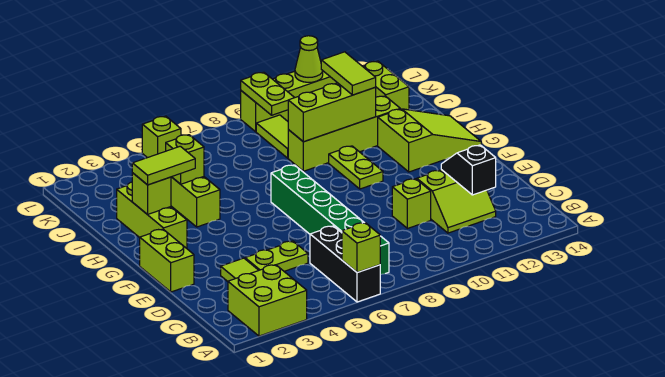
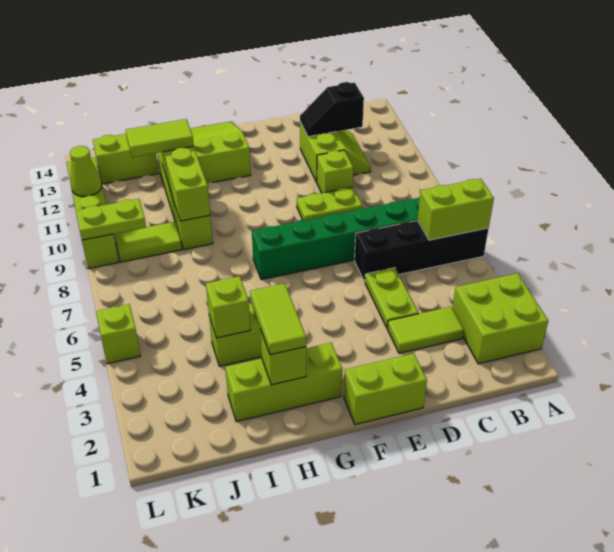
black 1x3 brick [310,226,380,302] -> black 1x4 brick [354,220,489,282]
lime 1x1 brick [342,223,380,272] -> lime 1x2 brick [418,179,494,240]
lime 1x2 plate [329,146,383,189] -> lime 1x2 plate moved to [297,187,362,220]

